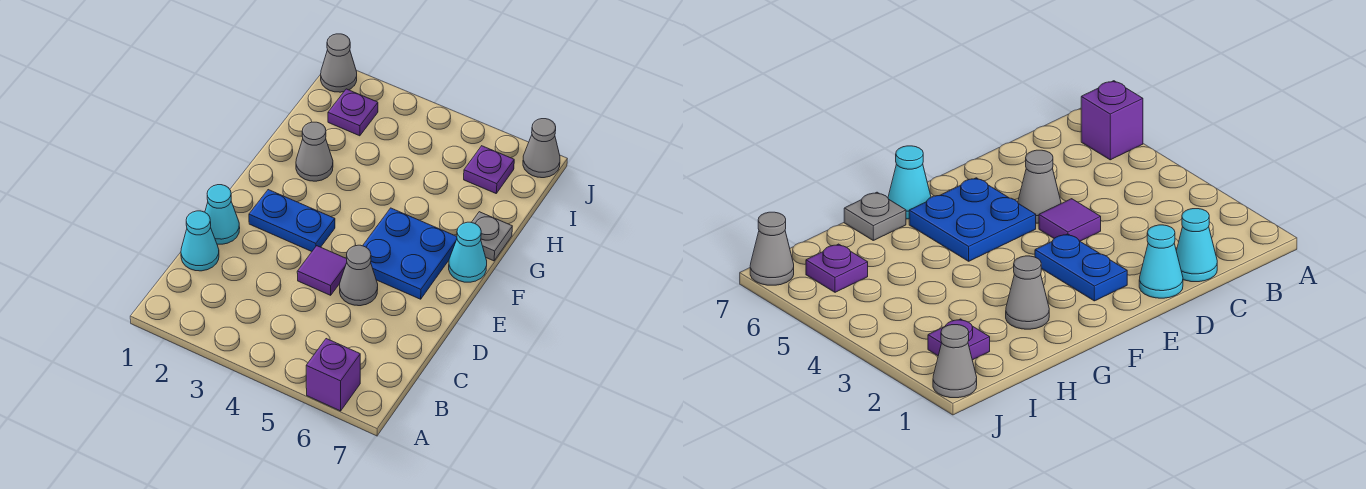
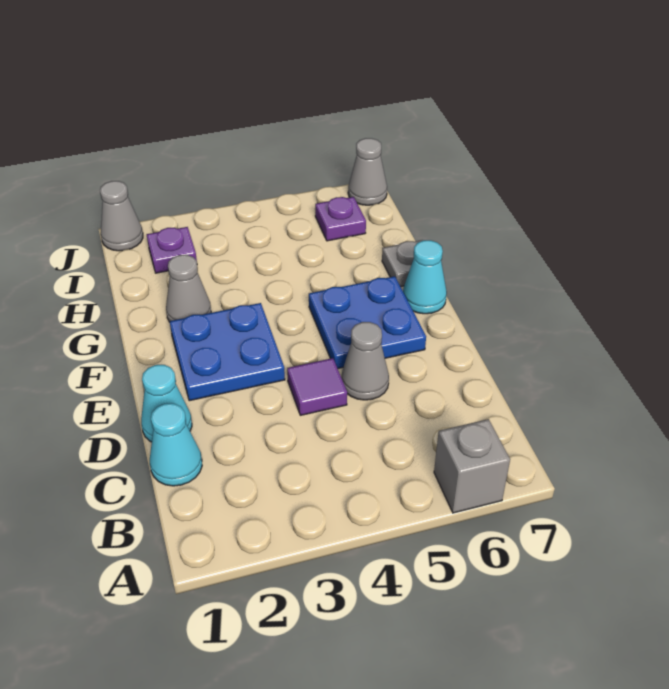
purple 1x1 brick [306,339,360,411] -> grey 1x1 brick [434,419,510,513]
blue 1x2 plate [249,190,335,252] -> blue 2x2 plate [170,303,285,401]

